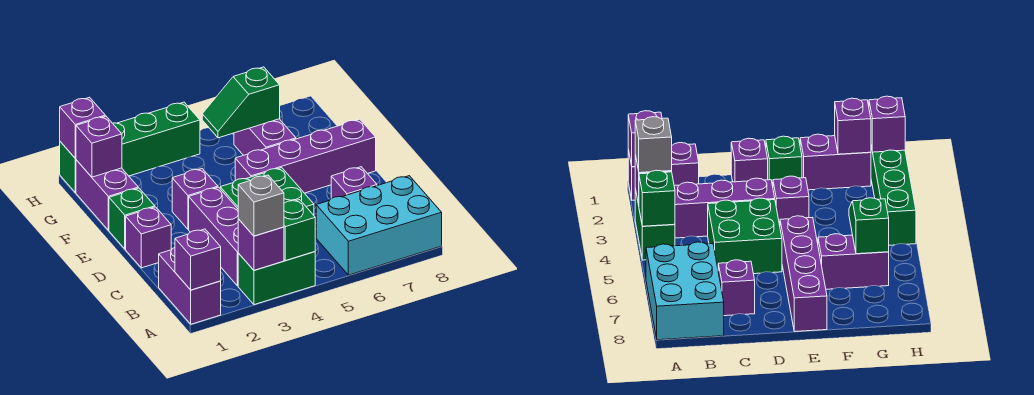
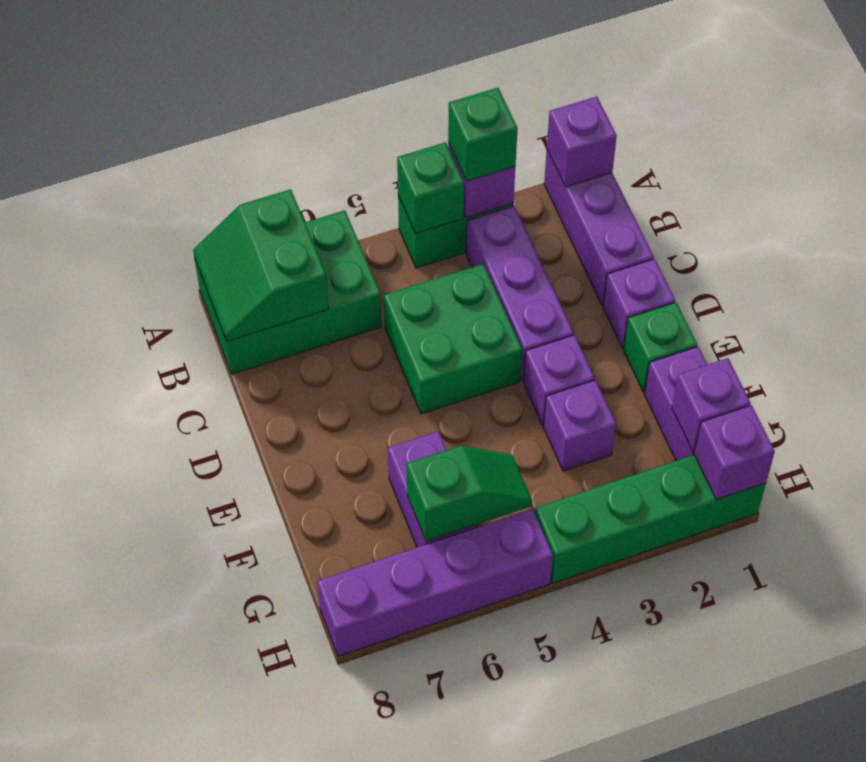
purple 1x2 brick [159,247,221,324] -> purple 1x3 brick [544,150,654,306]
grey 1x1 brick [238,175,284,236] -> green 1x1 brick [448,88,518,181]
cyan 2x3 brick [316,176,442,275] -> green 2x3 brick [195,210,382,374]
none -> green 2x2 slope [193,189,329,341]
purple 1x1 brick [331,167,377,199] -> purple 1x1 brick moved to [544,380,616,471]
purple 1x4 brick [235,119,376,193] -> purple 1x4 brick moved to [317,509,553,657]

